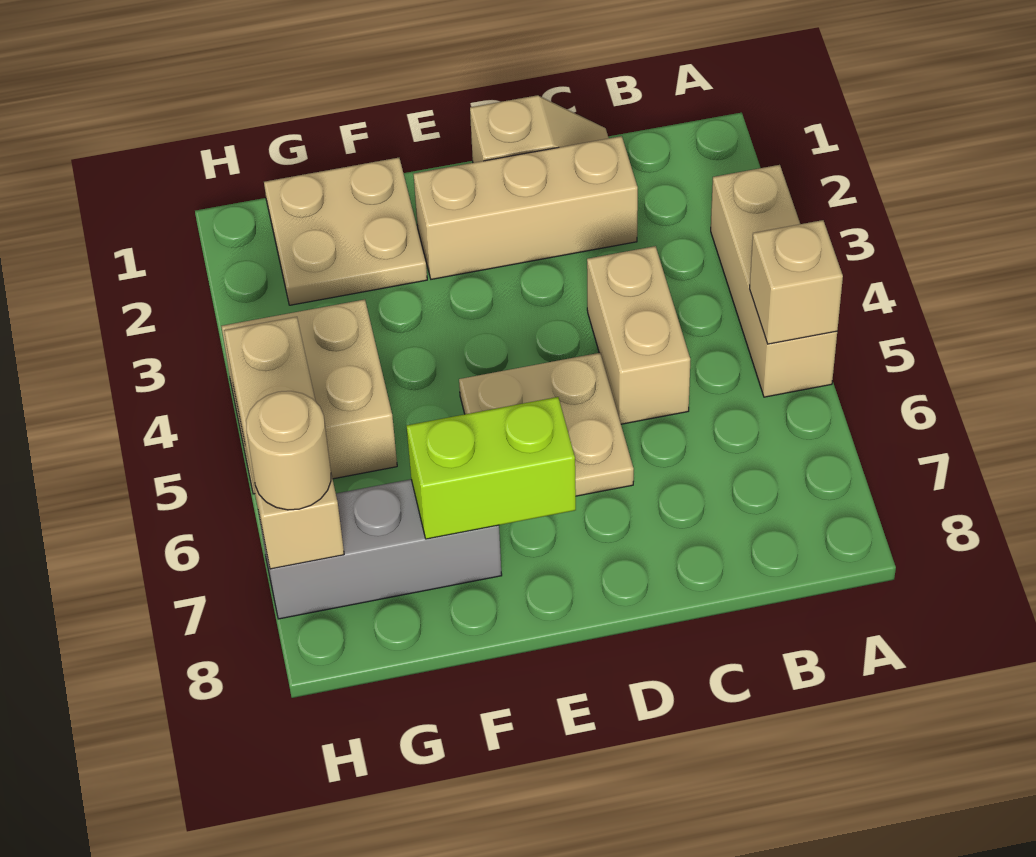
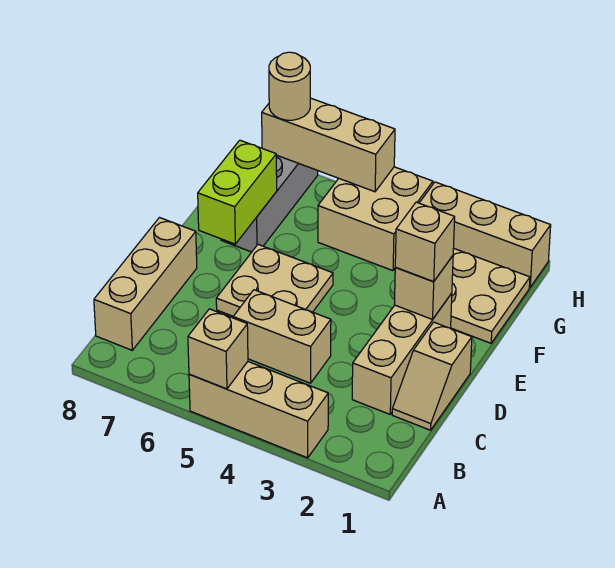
none -> tan 1x3 brick [94,218,197,350]
none -> tan 1x1 brick [394,256,453,319]
none -> tan 1x1 brick [395,202,455,281]
none -> tan 1x3 brick [420,182,551,287]

